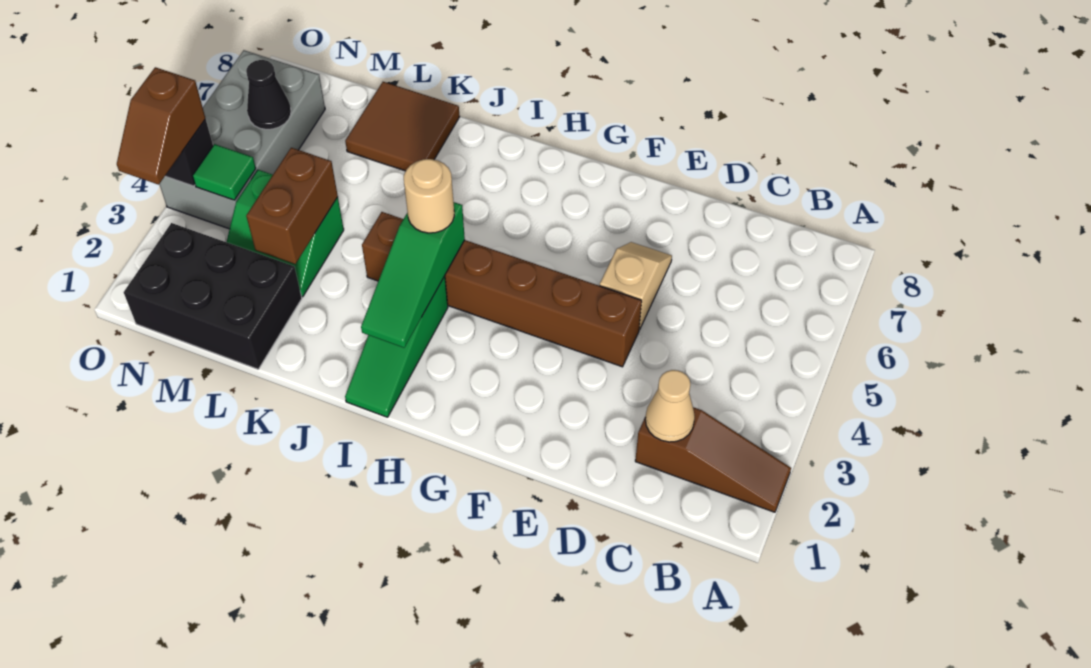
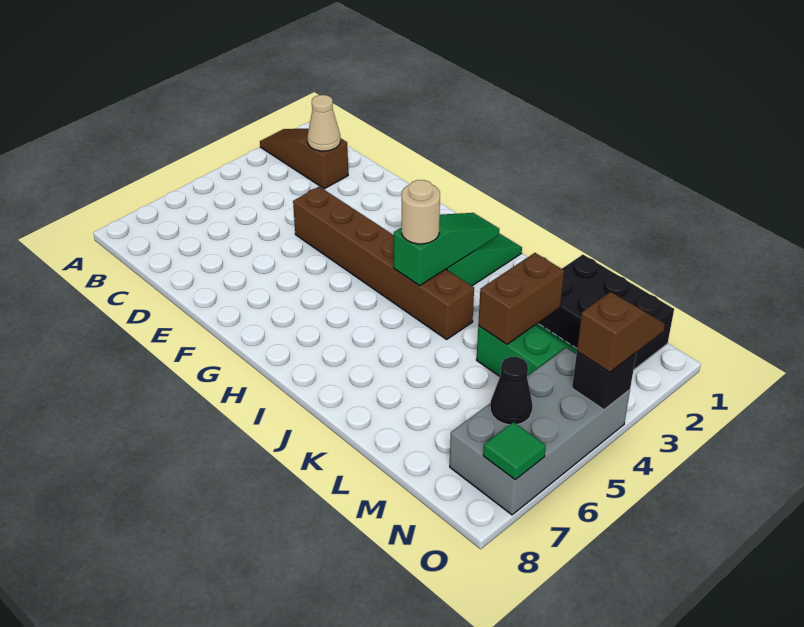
tan 1x2 slope [600,242,672,330] -> none
brown 2x2 tile [345,82,460,171] -> none
green 1x1 tile [193,144,256,200] -> green 1x1 tile moved to [483,422,546,480]

